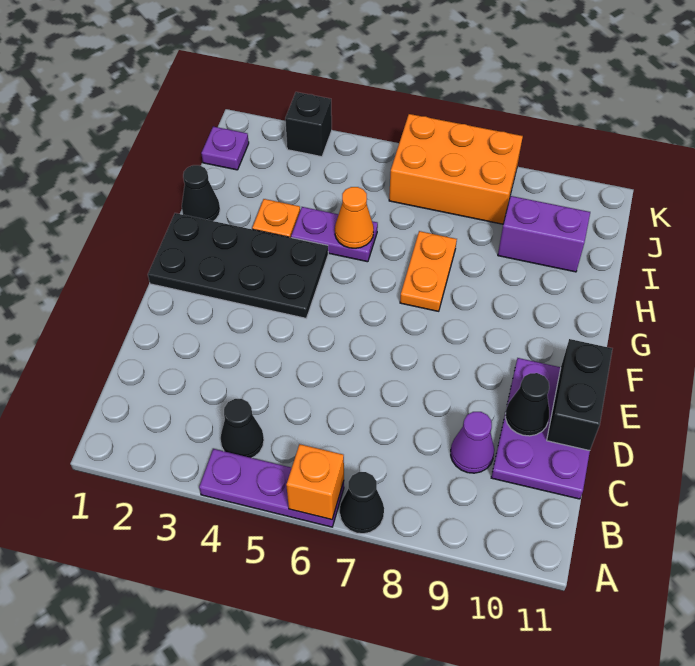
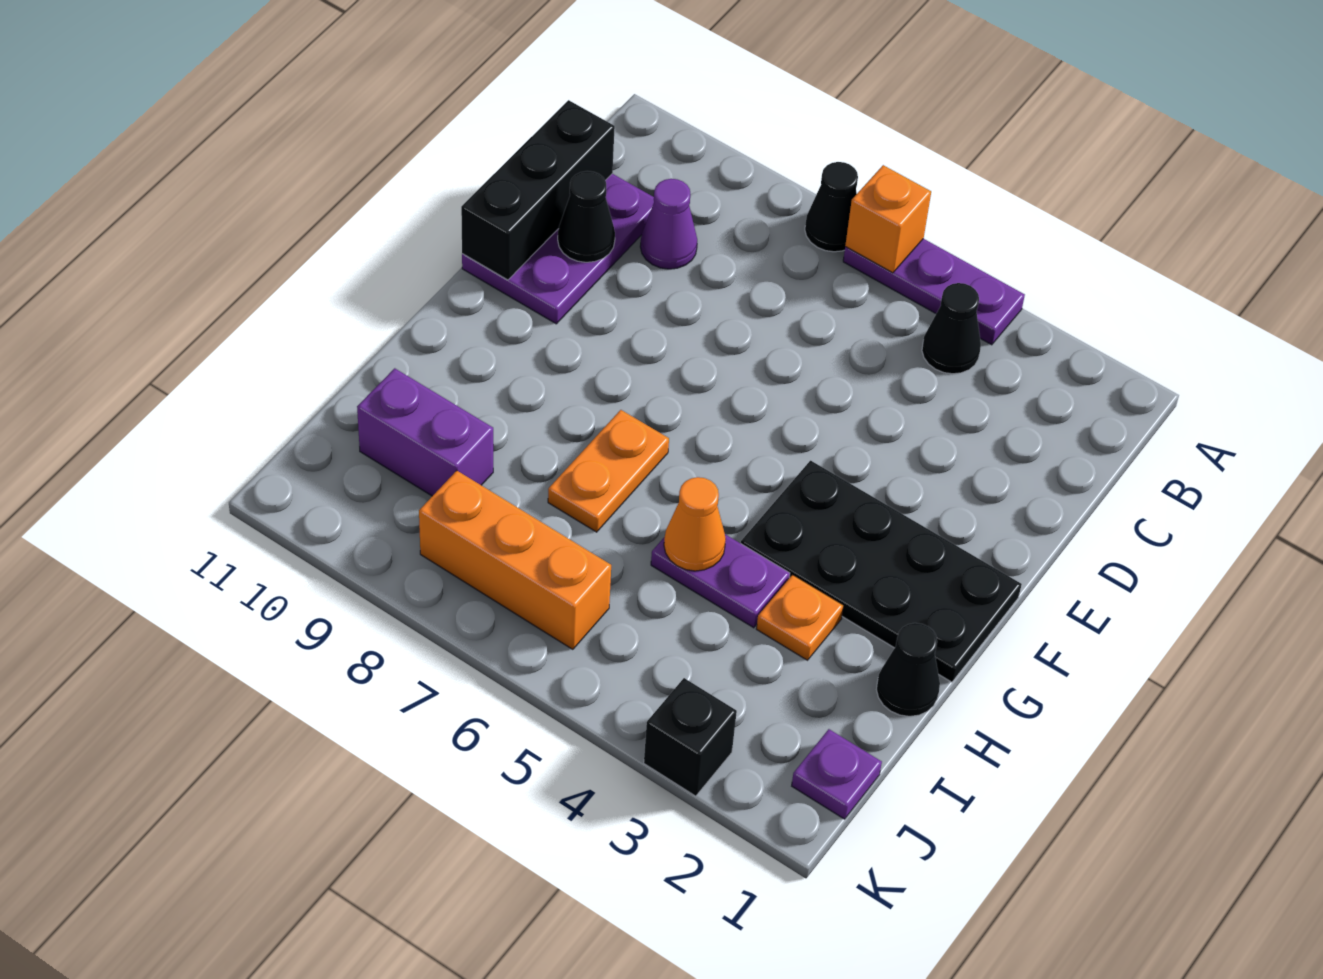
black 1x2 brick [547,339,612,451] -> black 1x3 brick [461,100,615,280]
orange 2x3 brick [389,114,523,224] -> orange 1x3 brick [419,471,611,649]

